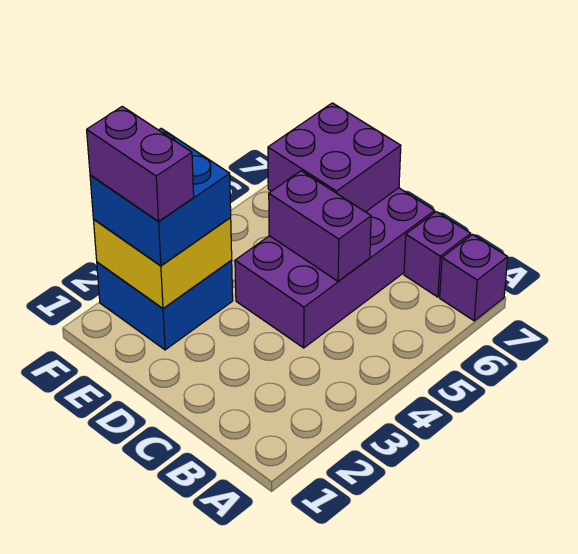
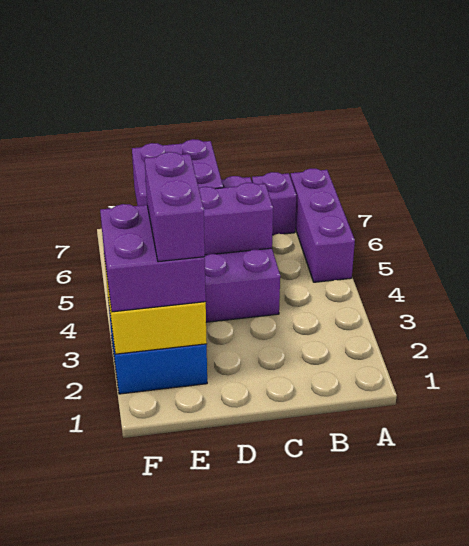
purple 1x1 brick [440,235,508,321] -> purple 1x3 brick [291,168,355,282]
blue 2x2 brick [90,128,231,266] -> purple 2x2 brick [100,204,206,312]
purple 1x2 brick [87,106,194,221] -> purple 1x2 brick turned to [145,152,205,262]

